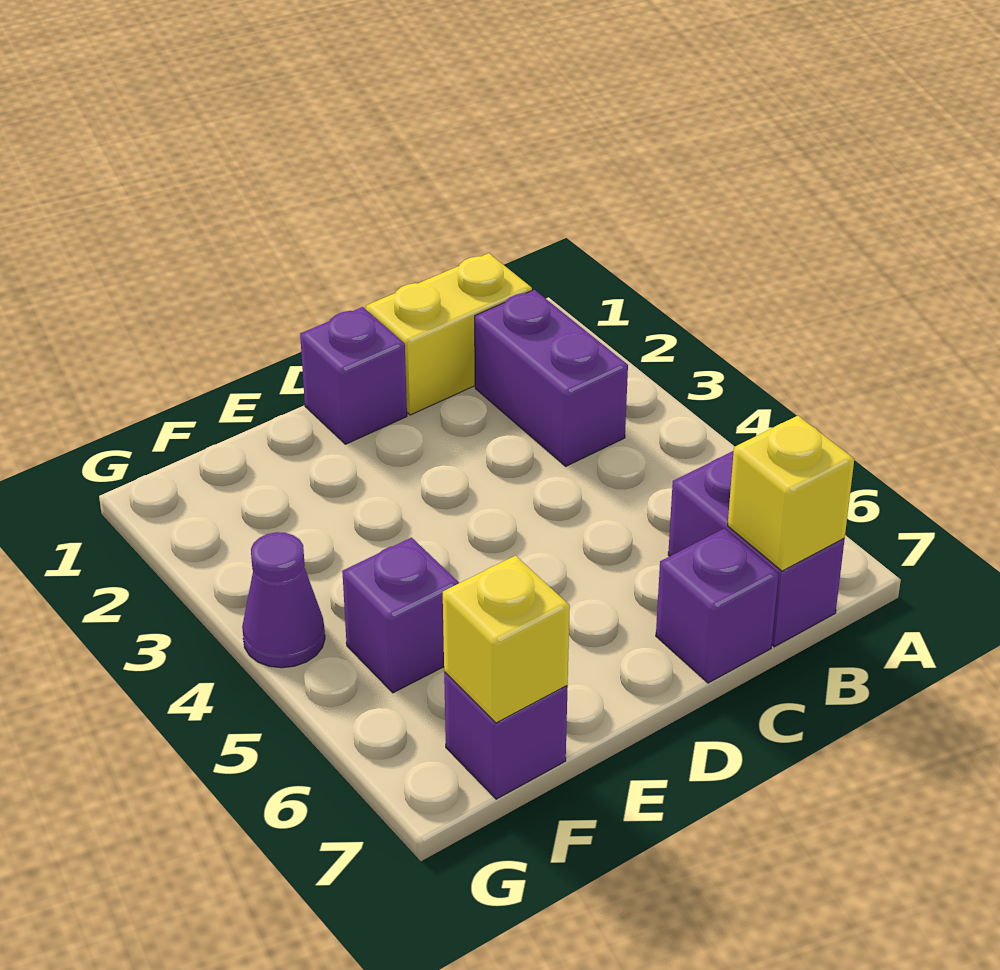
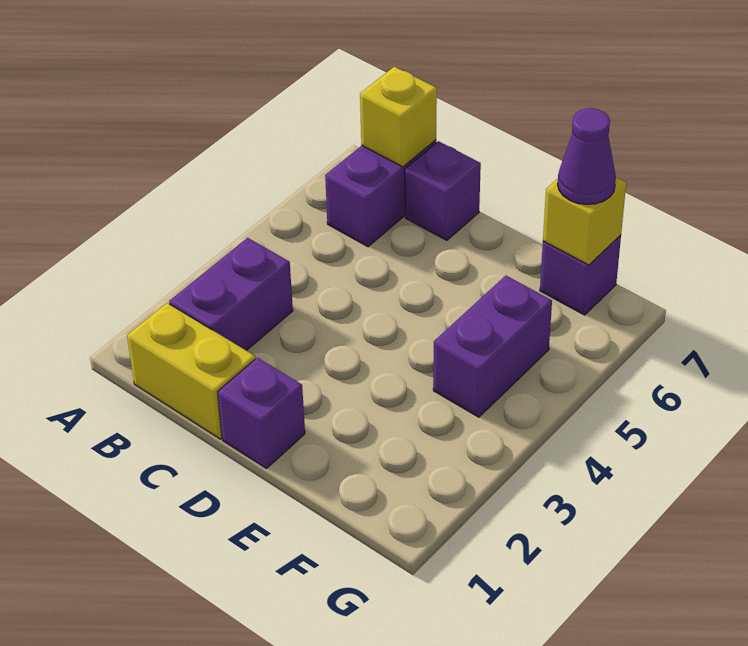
purple 1x1 brick [342,538,459,693] -> purple 1x2 brick [433,276,552,417]
purple 1x1 cone [242,532,325,668] -> purple 1x1 cone moved to [558,108,616,204]

